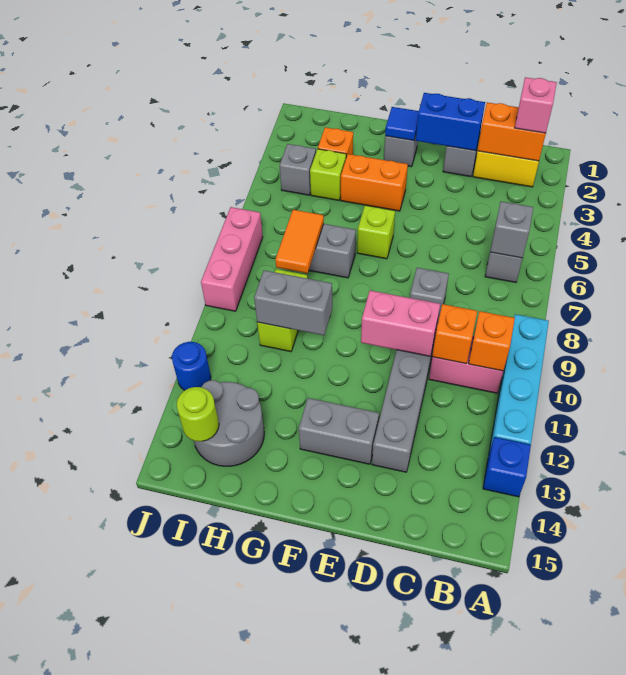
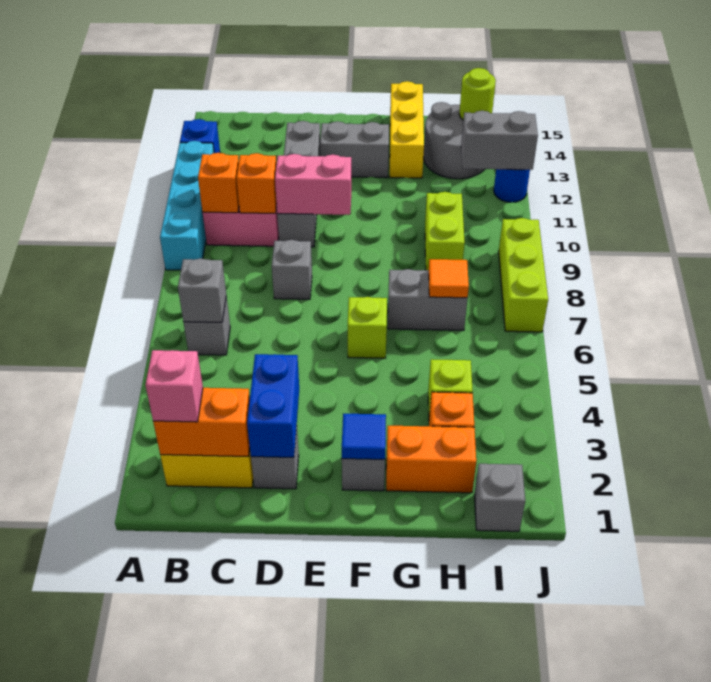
blue 1x2 brick [416,93,485,151] -> blue 1x2 brick turned to [247,354,299,457]
orange 1x2 brick [341,154,408,211] -> orange 1x2 brick moved to [386,426,476,493]
grey 1x2 brick [254,270,332,335] -> grey 1x2 brick moved to [461,111,538,170]
none -> yellow 1x3 brick [390,81,424,178]
orange 1x2 tile [275,210,324,273] -> orange 1x1 tile [429,259,469,298]
grey 1x1 brick [280,144,316,195] -> grey 1x1 brick moved to [474,464,525,531]
pink 1x3 brick [201,207,263,311] -> lime 1x3 brick [499,218,548,332]

